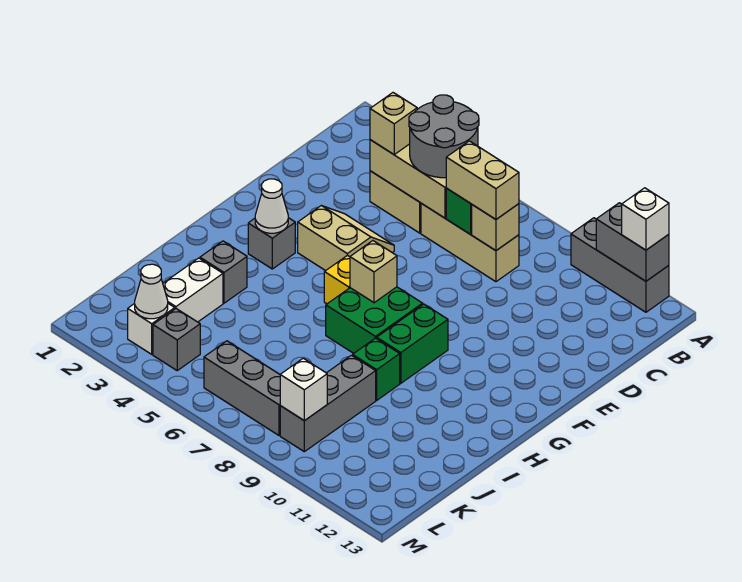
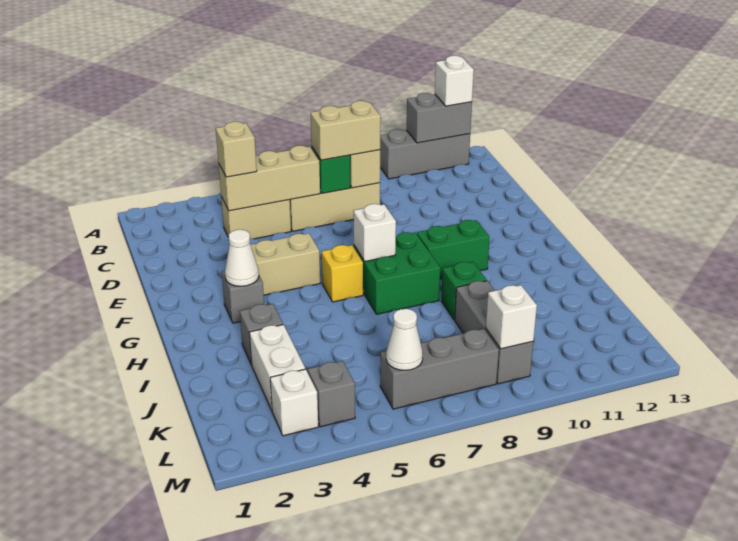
grey 2x2 round brick [409,95,479,178] -> none
tan 1x1 brick [350,241,397,303] -> white 1x1 brick [353,204,396,261]
green 1x2 brick [377,304,448,383] -> green 1x2 brick turned to [417,220,490,279]
white 1x1 cone [135,264,168,319] -> white 1x1 cone moved to [386,309,423,370]

